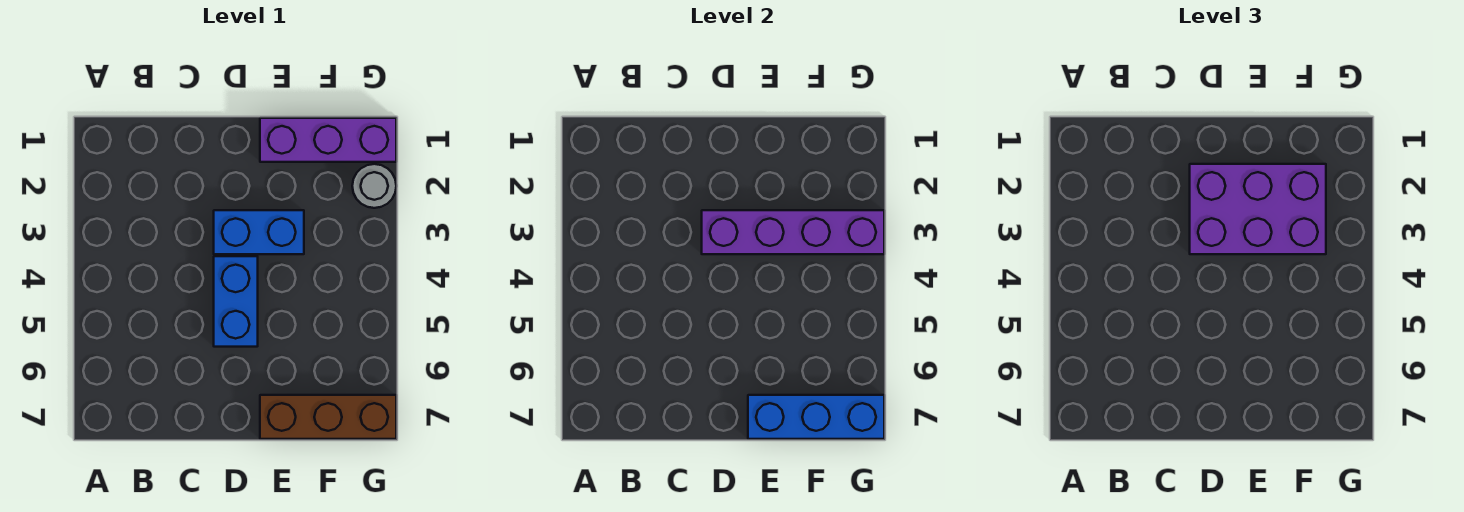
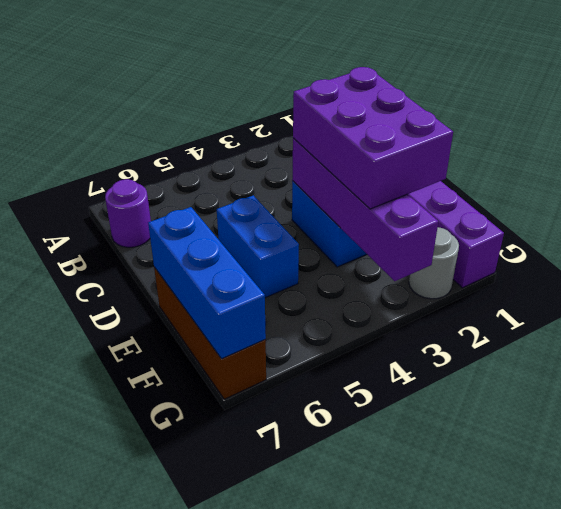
none -> purple 1x1 round brick [105,179,151,247]
blue 1x2 brick [214,256,258,347] -> blue 1x2 brick turned to [217,195,299,298]

